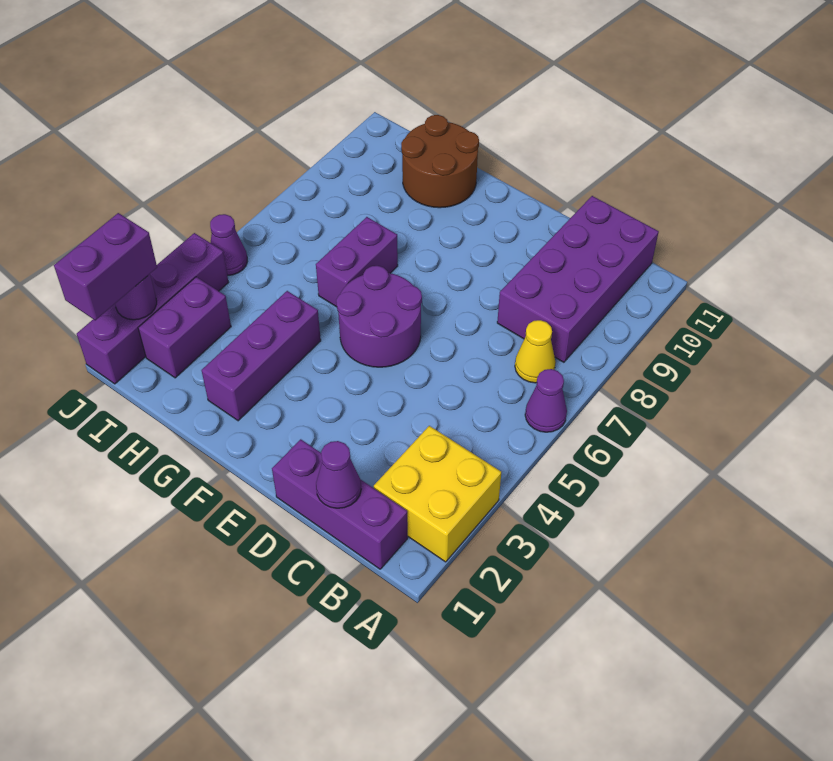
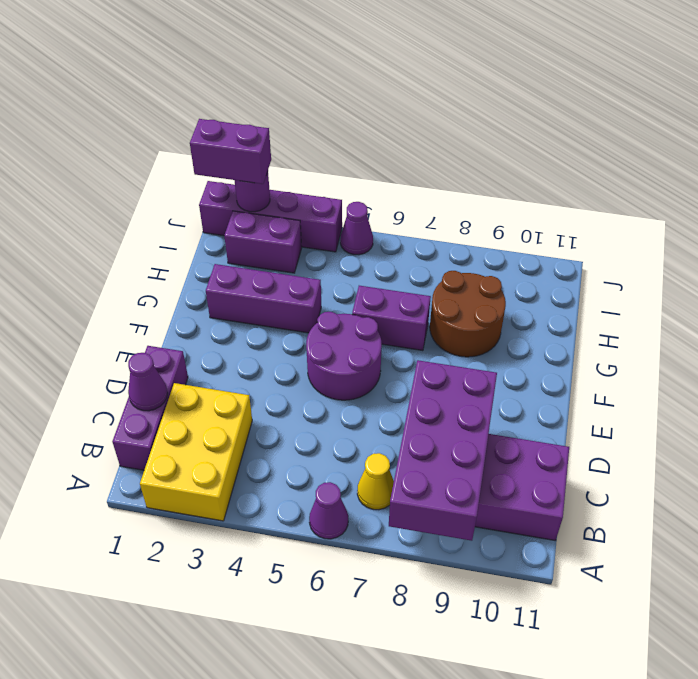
yellow 2x2 brick [374,426,501,562] -> yellow 2x3 brick [140,383,252,521]
none -> purple 2x4 brick [389,360,497,541]
brown 2x2 round brick [401,115,479,208] -> brown 2x2 round brick moved to [430,271,506,357]

